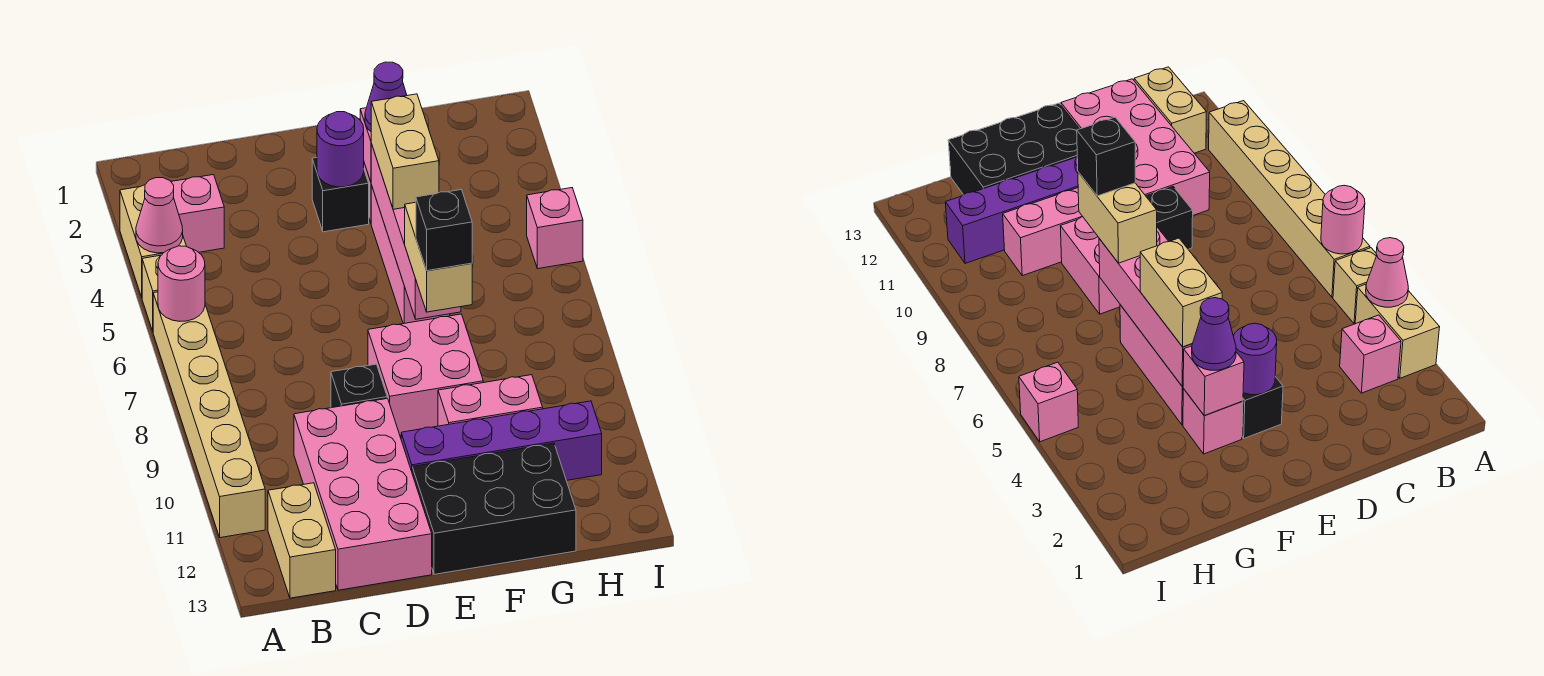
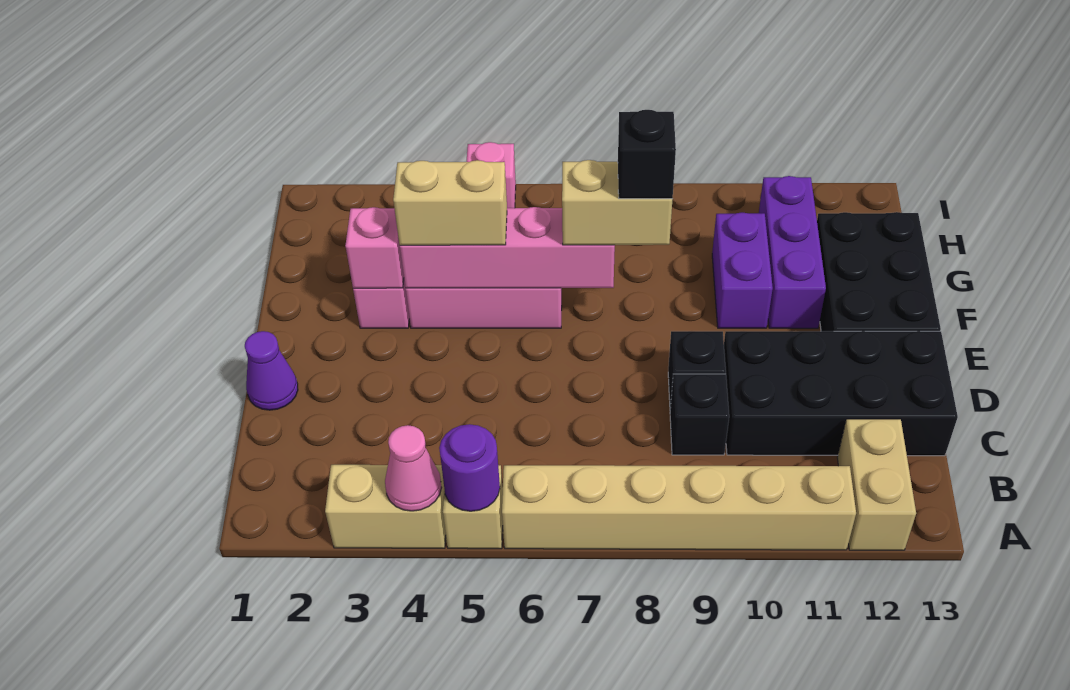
pink 1x1 round brick [158,246,205,321] -> none
pink 1x1 brick [171,175,224,252] -> none
tan 1x2 brick [268,483,336,598] -> tan 1x2 brick turned to [837,419,916,550]
pink 2x4 brick [294,398,432,590] -> black 2x4 brick [724,331,958,456]
black 1x1 brick [312,158,369,232] -> black 1x1 brick moved to [670,374,729,455]
purple 1x1 round brick [317,112,364,187] -> purple 1x1 round brick moved to [439,424,500,511]
pink 2x2 brick [368,314,483,436] -> none
purple 1x4 brick [401,401,602,481] -> purple 1x3 brick [759,176,826,328]
purple 1x1 cone [365,62,407,131] -> purple 1x1 cone moved to [245,331,298,410]
pink 1x2 brick [438,375,543,426] -> purple 1x2 brick [712,213,773,328]

